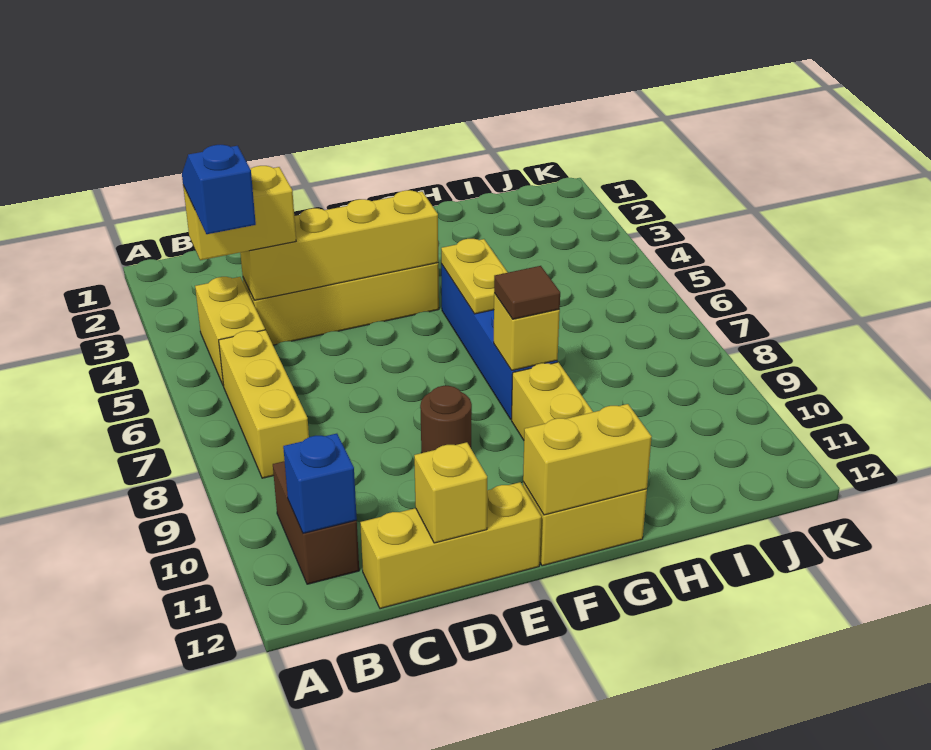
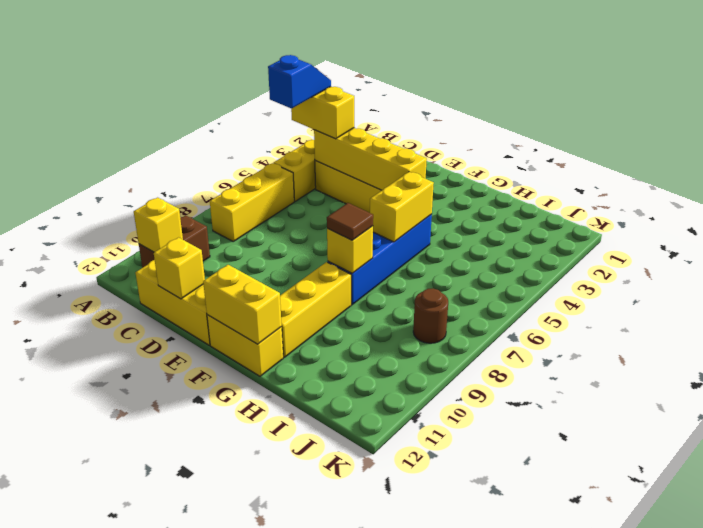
blue 1x1 brick [283,434,357,533] -> yellow 1x1 brick [134,198,183,252]
brown 1x1 round brick [420,386,472,453] -> brown 1x1 round brick moved to [413,289,448,343]
yellow 1x2 plate [441,239,508,314] -> yellow 1x2 brick [370,172,434,242]

